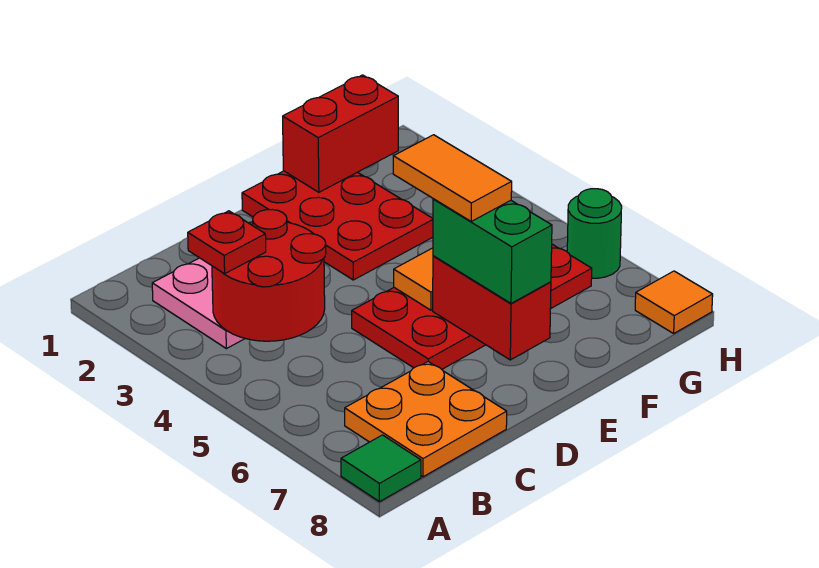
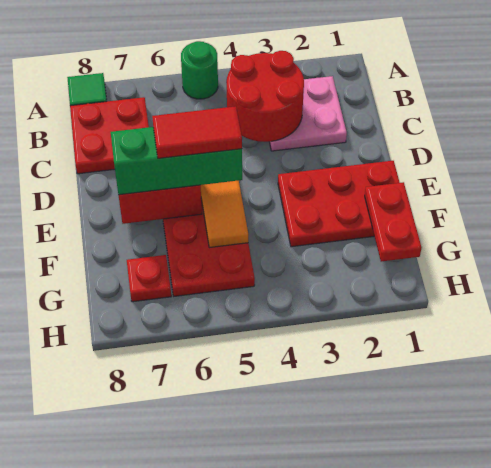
red 1x1 plate [188,211,266,274] -> red 1x1 plate moved to [127,255,171,302]
orange 2x2 plate [345,362,507,477] -> red 2x2 plate [70,97,149,174]
orange 1x2 tile [393,135,512,221] -> red 1x2 tile [152,106,242,158]
green 1x2 brick [433,199,552,303] -> green 1x3 brick [111,127,242,195]
red 1x2 brick [283,75,398,192] -> red 1x2 plate [365,182,422,262]
green 1x1 round brick [567,189,622,278] -> green 1x1 round brick moved to [181,41,218,99]
orange 1x1 tile [635,271,713,333] -> none

